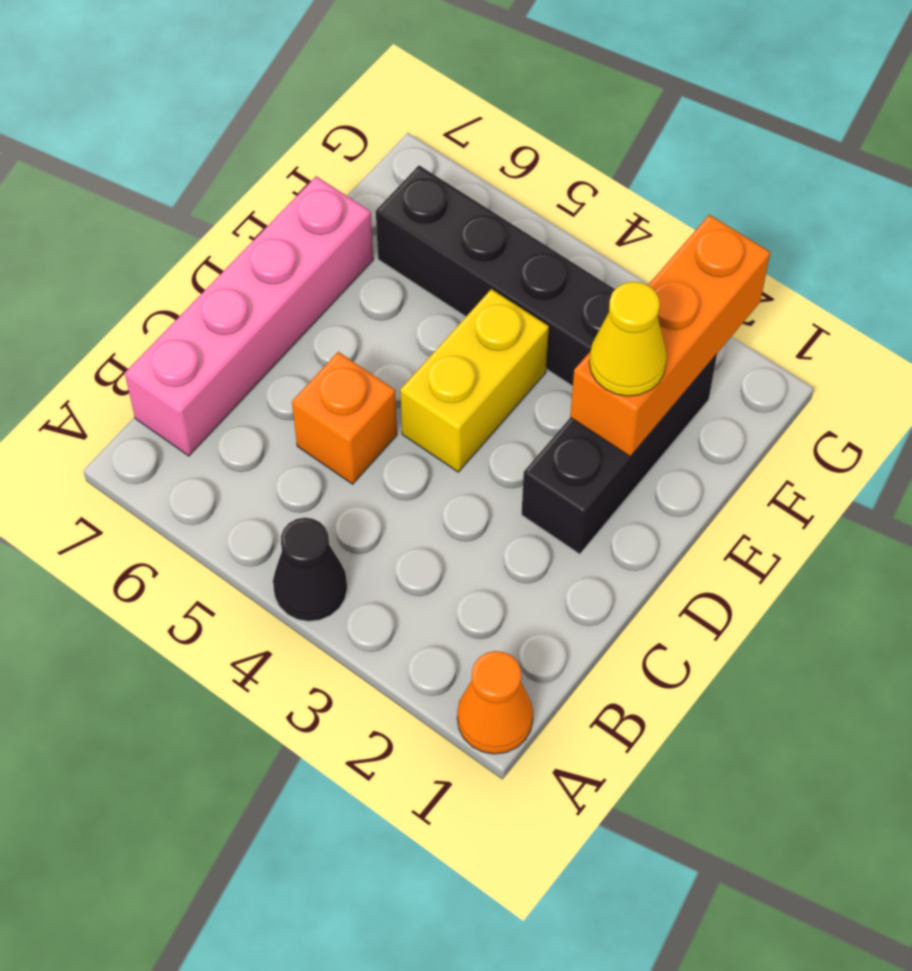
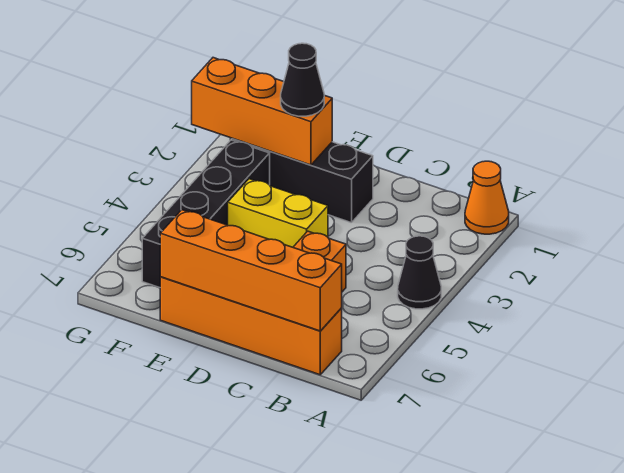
pink 1x4 brick [125,176,373,456] -> orange 1x4 brick [160,277,342,375]
none -> orange 1x4 brick [160,210,342,331]
yellow 1x1 cone [589,282,667,396] -> black 1x1 cone [281,43,324,116]

